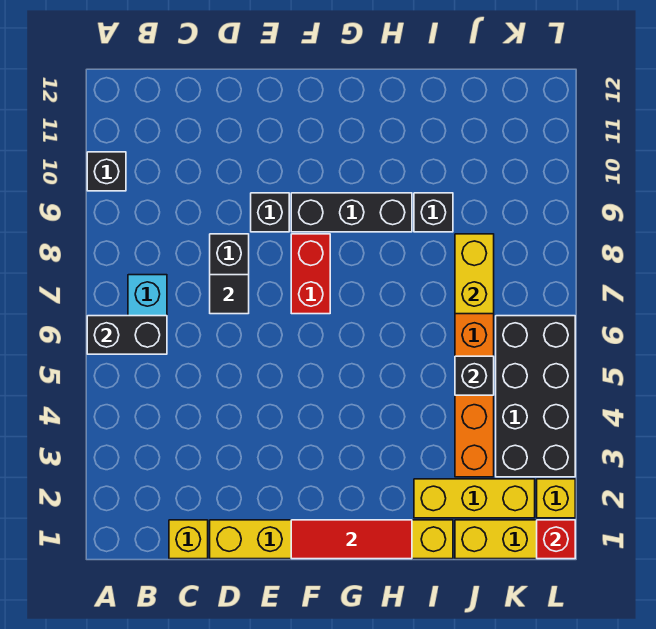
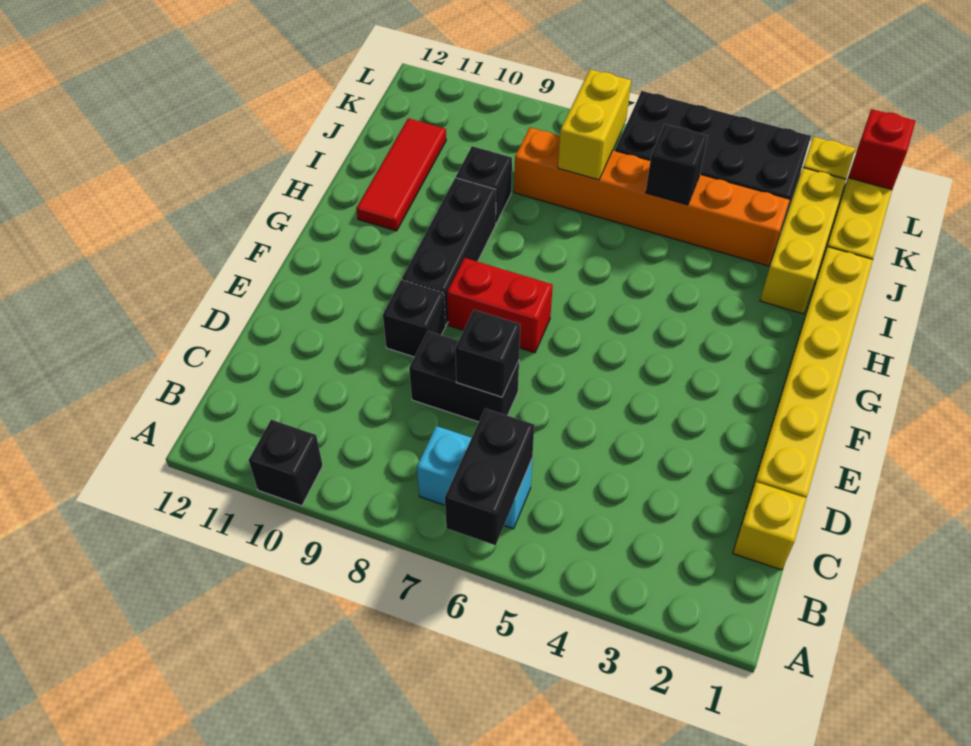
black 1x1 tile [210,275,249,314] -> black 1x1 brick [455,310,520,397]
red 1x3 tile [291,520,412,559] -> red 1x3 tile moved to [356,118,446,231]
yellow 1x2 brick [455,234,494,314] -> yellow 1x2 brick turned to [558,69,631,180]

